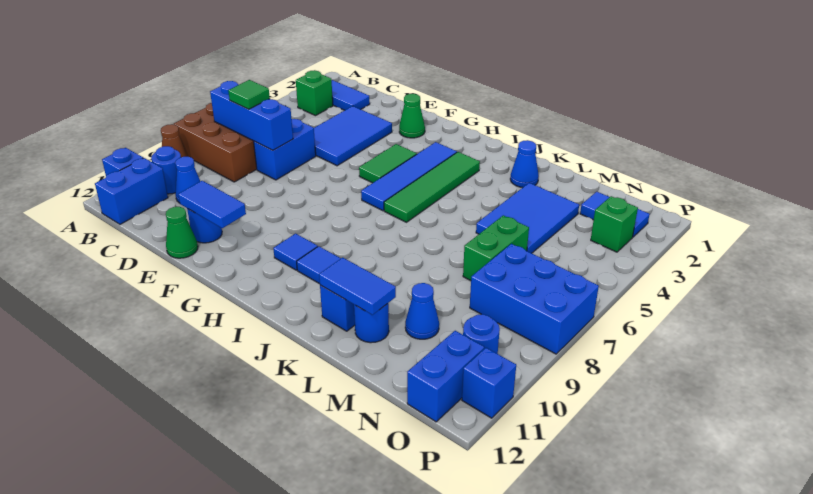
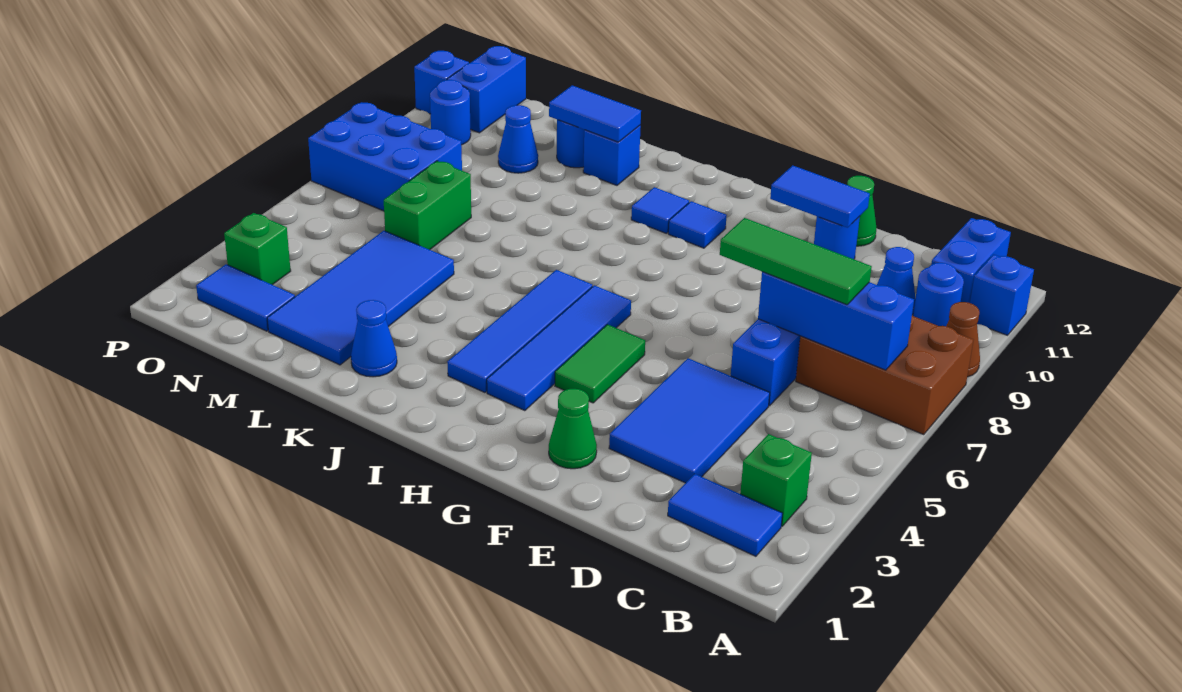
green 1x1 tile [228,80,270,109] -> green 1x3 tile [720,218,872,305]
green 1x4 tile [384,152,480,222] -> blue 1x4 tile [448,270,592,393]
blue 2x3 tile [476,183,579,253] -> blue 2x4 tile [267,231,454,365]

